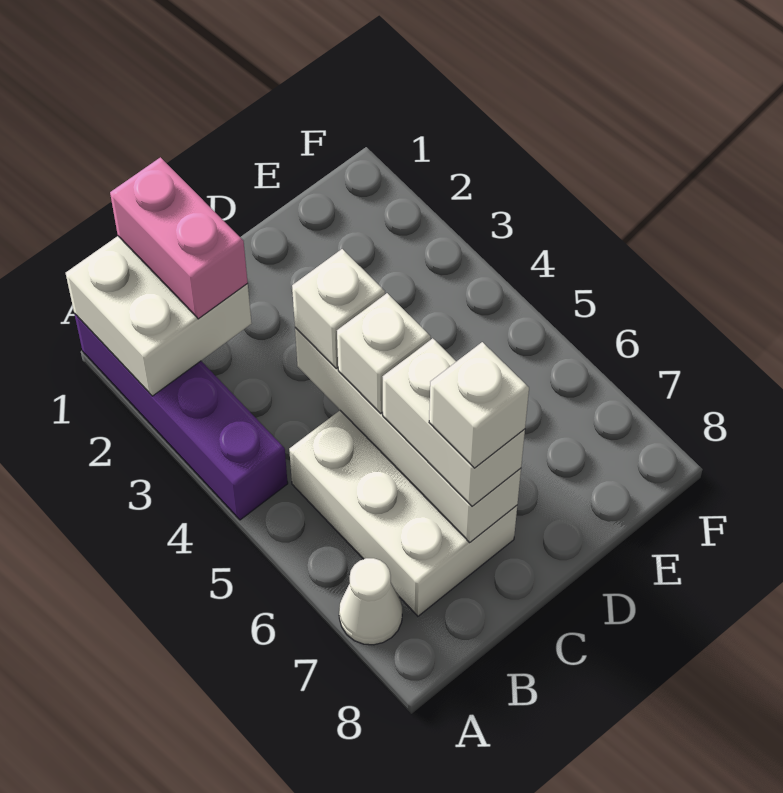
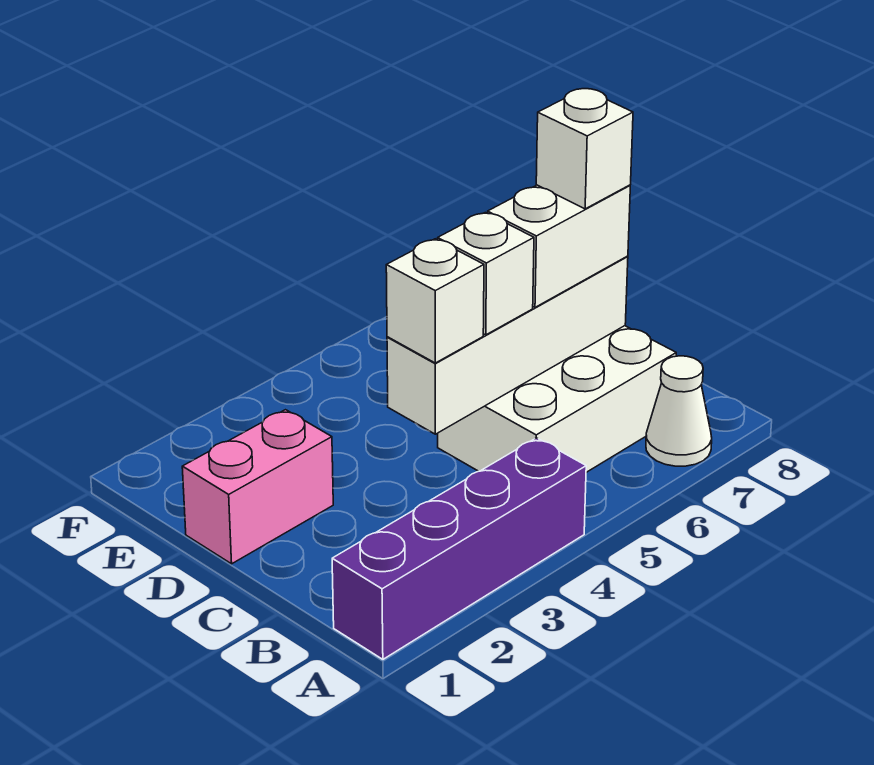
white 2x2 brick [66,236,252,396] -> none
pink 1x2 brick [110,157,248,319] -> pink 1x2 brick moved to [182,410,333,564]

